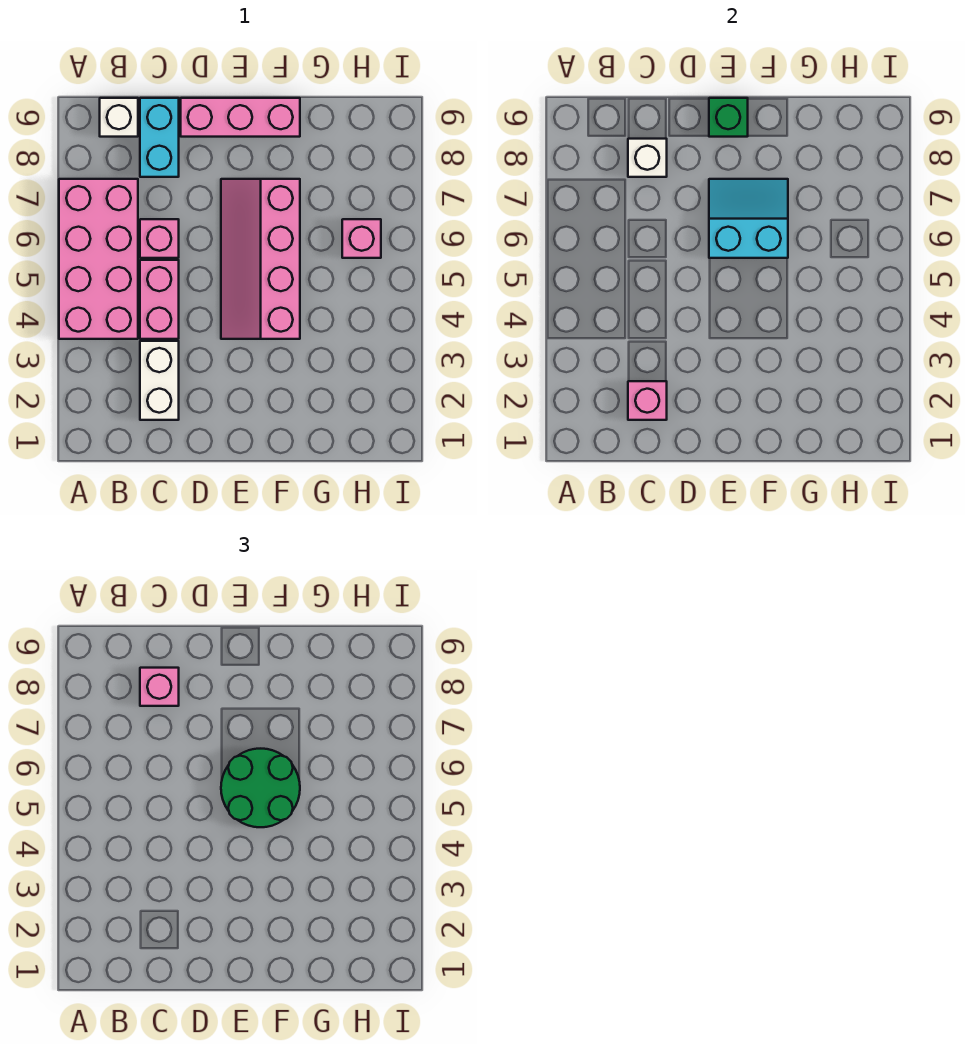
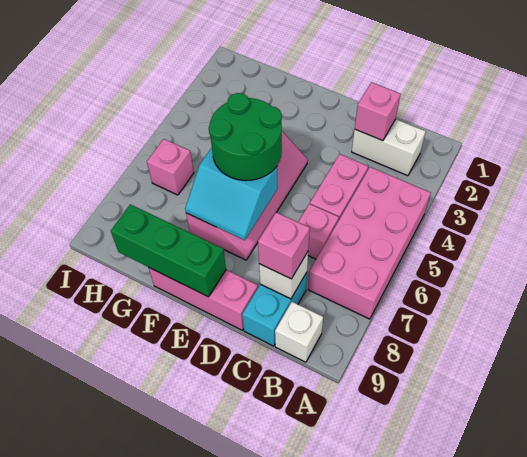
white 1x2 brick [140,341,179,420] -> white 1x2 brick turned to [352,119,426,176]
green 1x1 brick [709,98,748,137] -> green 1x3 brick [111,204,226,297]

